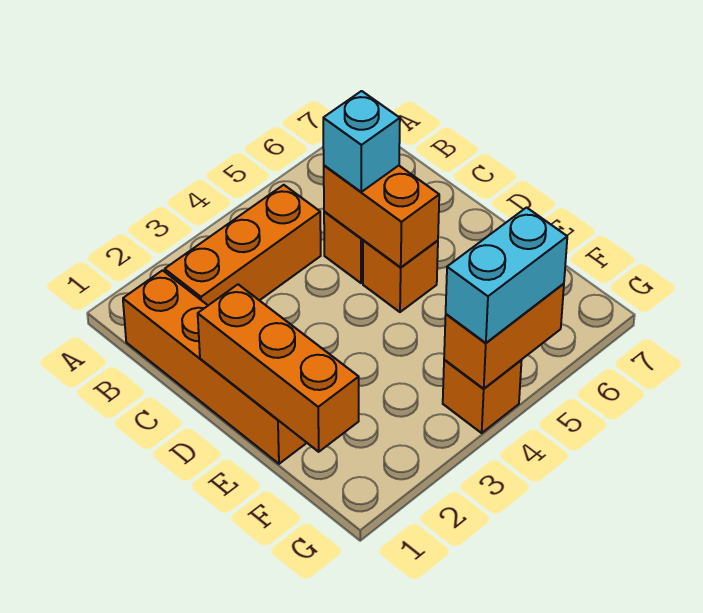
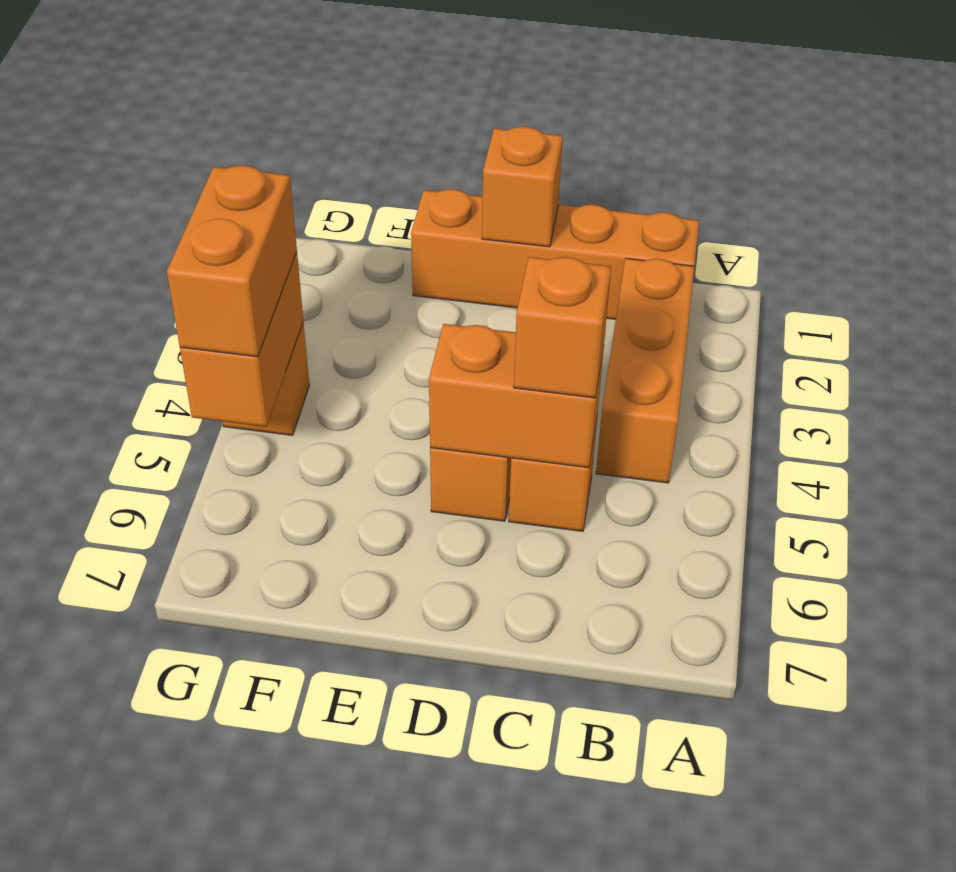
cyan 1x1 brick [323,91,400,192] -> orange 1x1 brick [514,257,611,398]
orange 1x3 brick [198,284,359,452] -> orange 1x1 brick [482,127,563,247]
cyan 1x2 brick [446,208,567,343] -> orange 1x2 brick [167,165,297,357]

